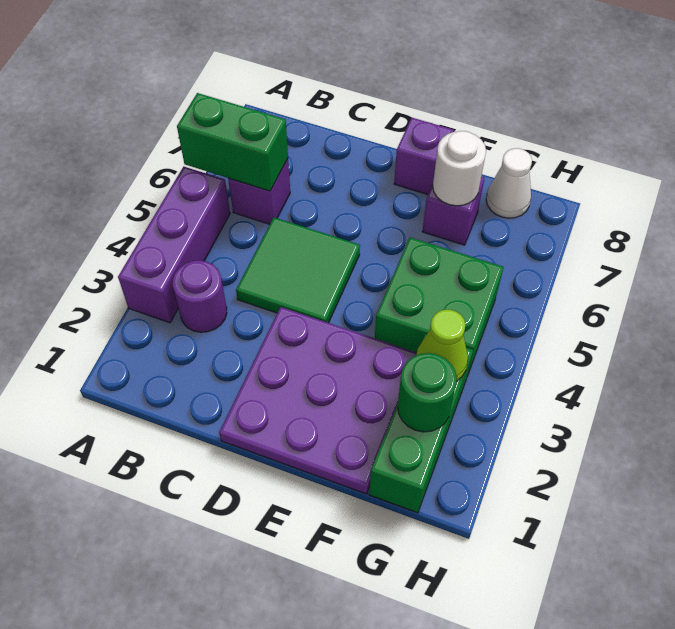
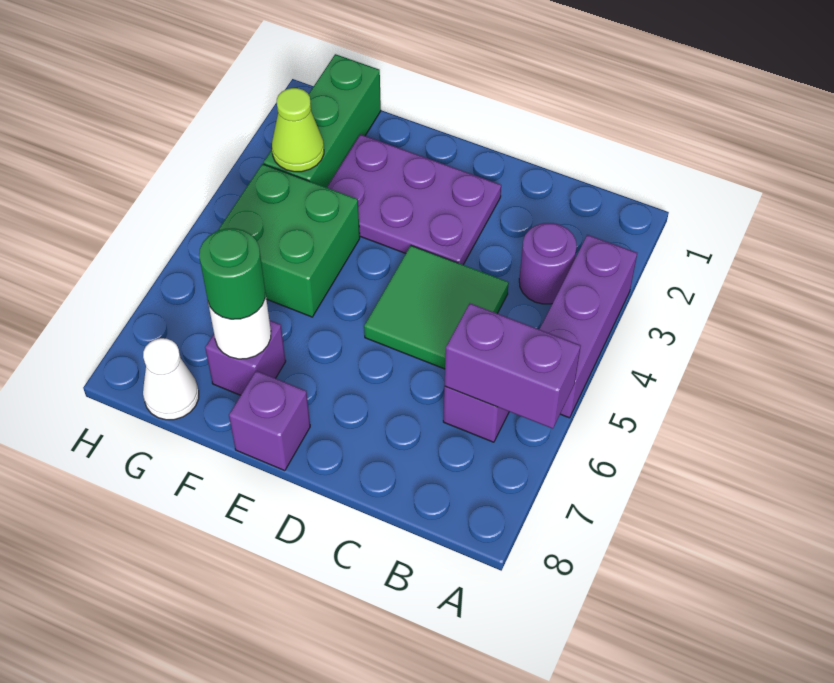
green 1x2 brick [177,93,288,191] -> purple 1x2 brick [445,303,581,429]
purple 3x3 plate [219,307,417,494] -> purple 2x3 plate [327,134,501,265]
green 1x1 round brick [398,353,457,432] -> green 1x1 round brick moved to [199,228,265,319]

